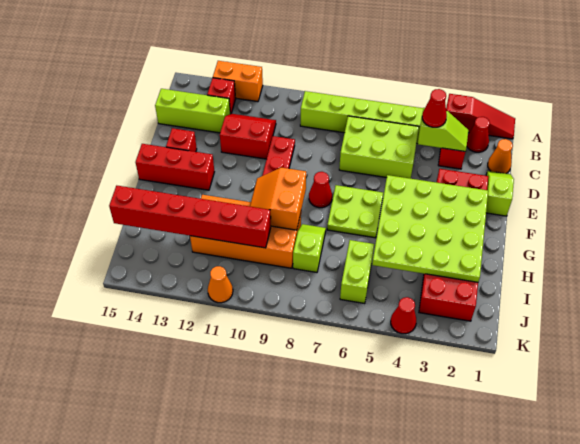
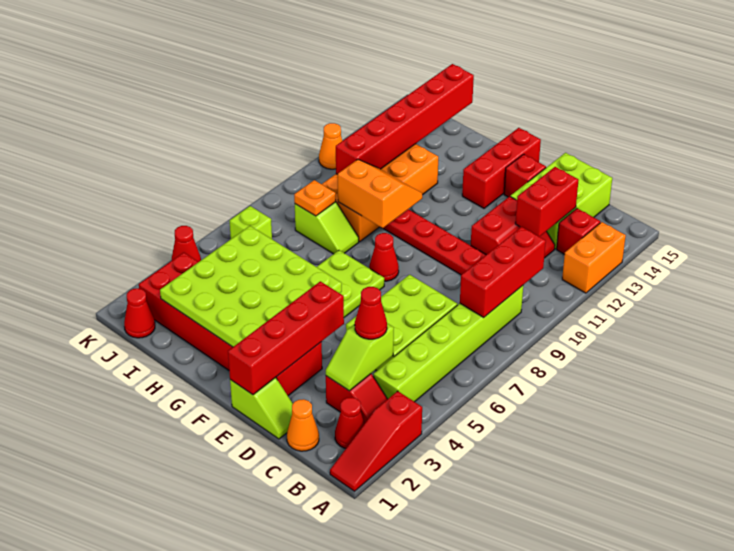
none -> red 1x3 brick [460,227,546,318]
none -> red 1x2 brick [515,167,579,237]
lime 1x3 brick [155,89,230,133] -> lime 2x3 brick [510,153,612,249]
none -> red 1x4 brick [228,281,344,395]
lime 1x2 brick [340,240,374,304] -> lime 1x1 brick [229,206,272,239]
none -> orange 1x1 plate [294,180,336,216]
none -> red 1x1 cone [124,288,155,338]

